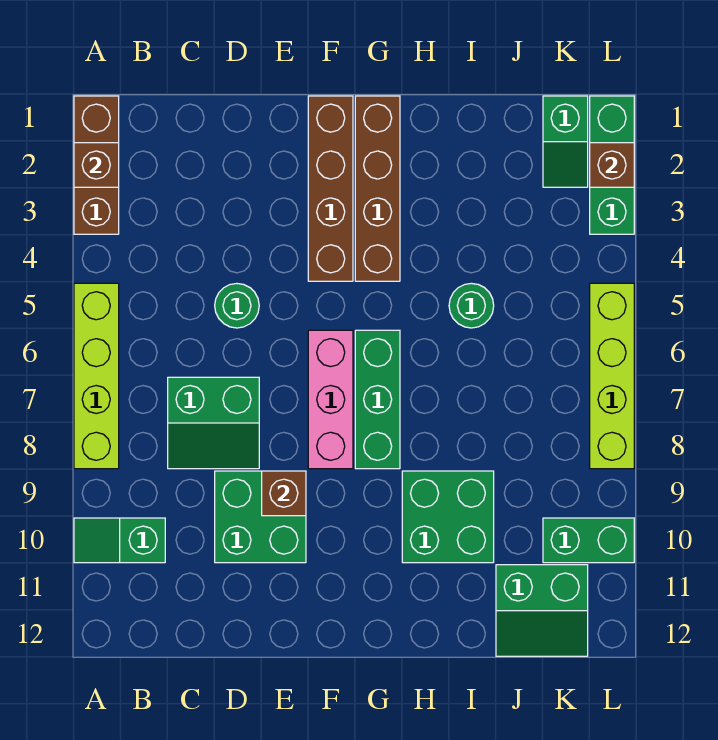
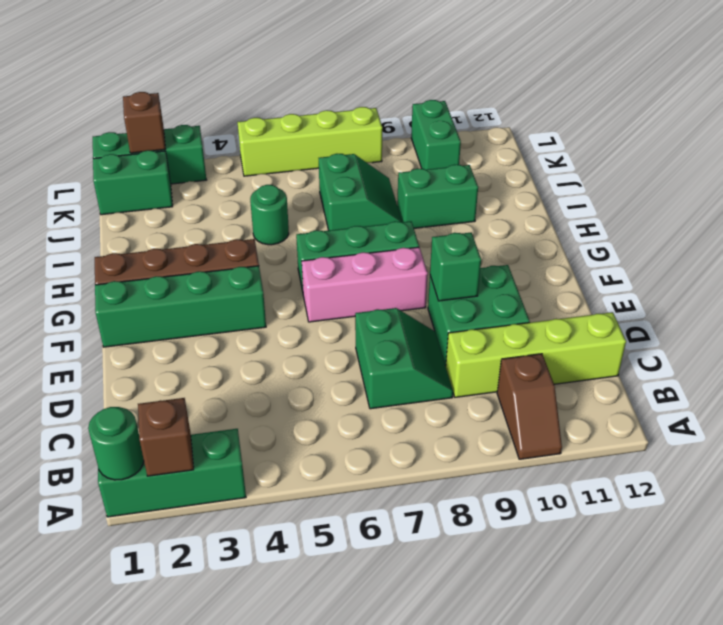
brown 1x3 brick [74,96,119,234] -> green 1x3 brick [98,429,246,517]
lime 1x4 brick [74,283,119,469] -> lime 1x4 brick moved to [446,312,626,397]
green 1x2 slope [74,518,165,563] -> brown 1x2 slope [497,354,562,459]
green 1x1 round brick [215,283,259,328] -> green 1x1 round brick moved to [88,407,144,480]
brown 1x1 brick [262,471,306,516] -> green 1x1 brick [430,233,481,301]
brown 1x4 brick [308,96,353,281] -> green 1x4 brick [95,266,266,347]
green 2x2 brick [402,471,494,563] -> green 1x2 brick [397,165,478,228]
green 2x2 slope [496,565,588,656] -> green 2x2 slope moved to [319,154,402,231]
green 1x2 slope [543,96,588,187] -> green 1x2 brick [93,150,173,215]

